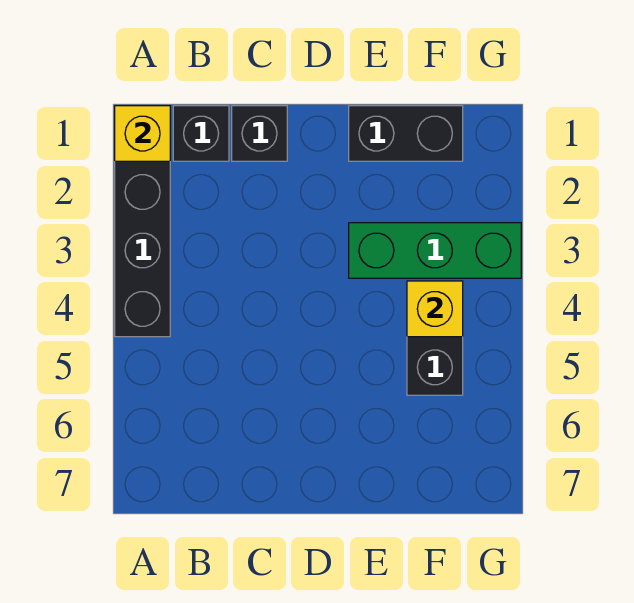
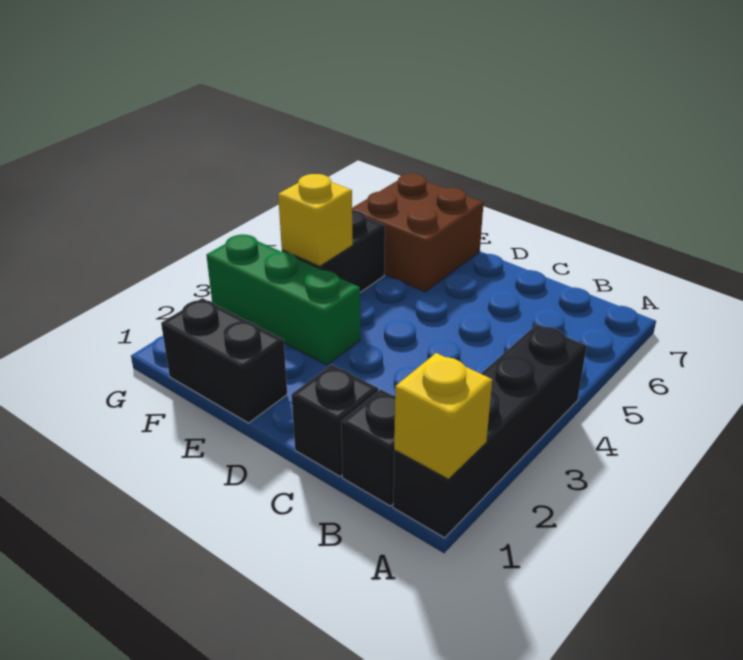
none -> brown 2x2 brick [352,174,484,292]

